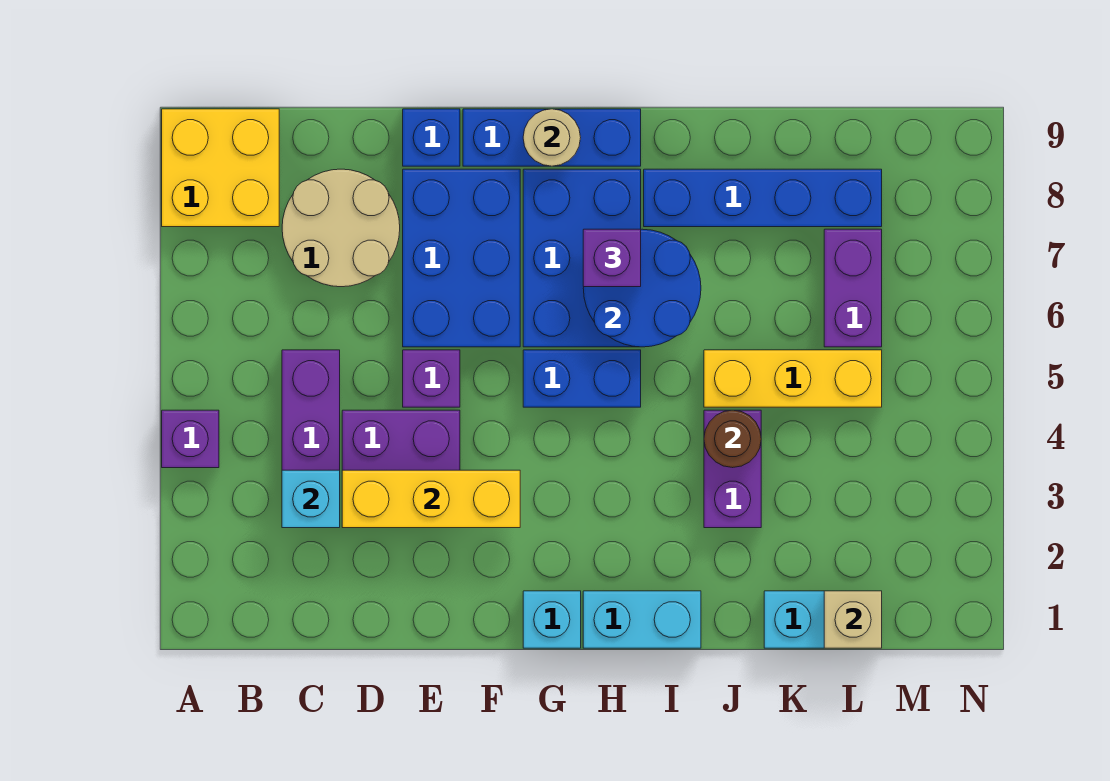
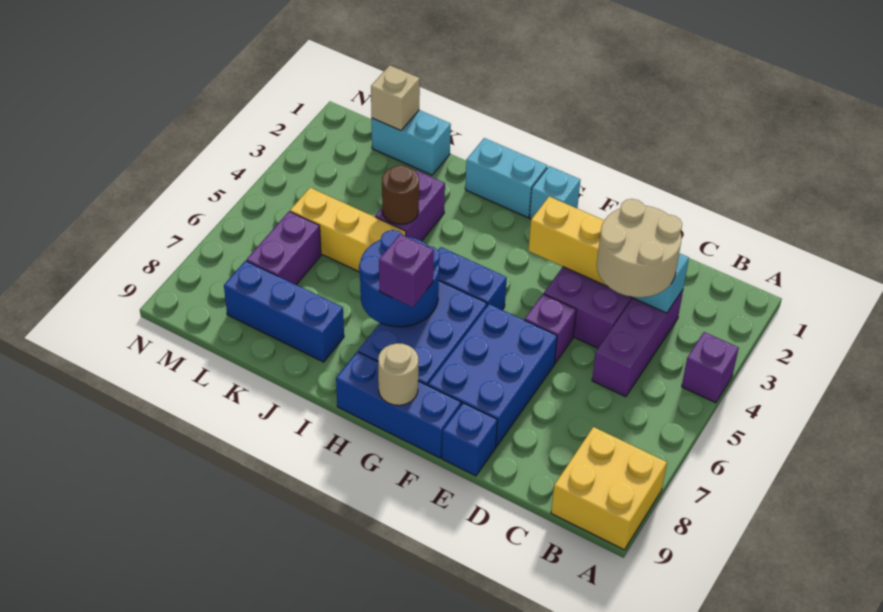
tan 2x2 round brick [282,169,400,287] -> tan 2x2 round brick moved to [597,199,682,297]
blue 1x4 brick [644,169,882,227] -> blue 1x3 brick [224,261,344,362]

